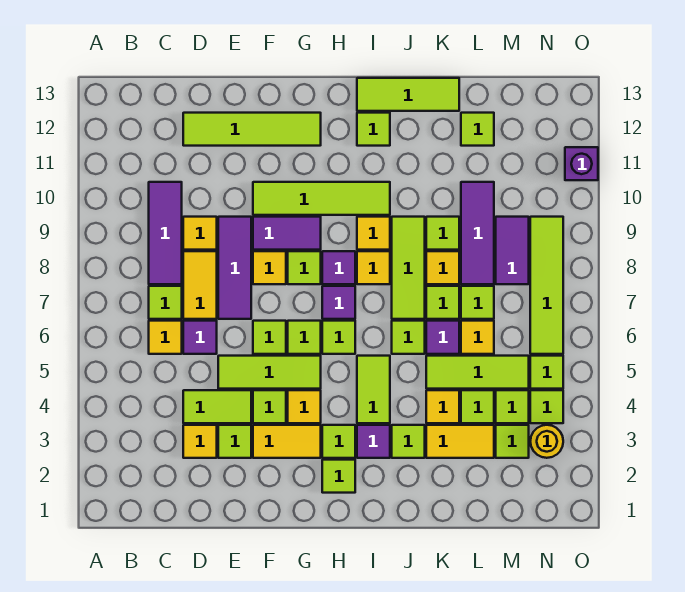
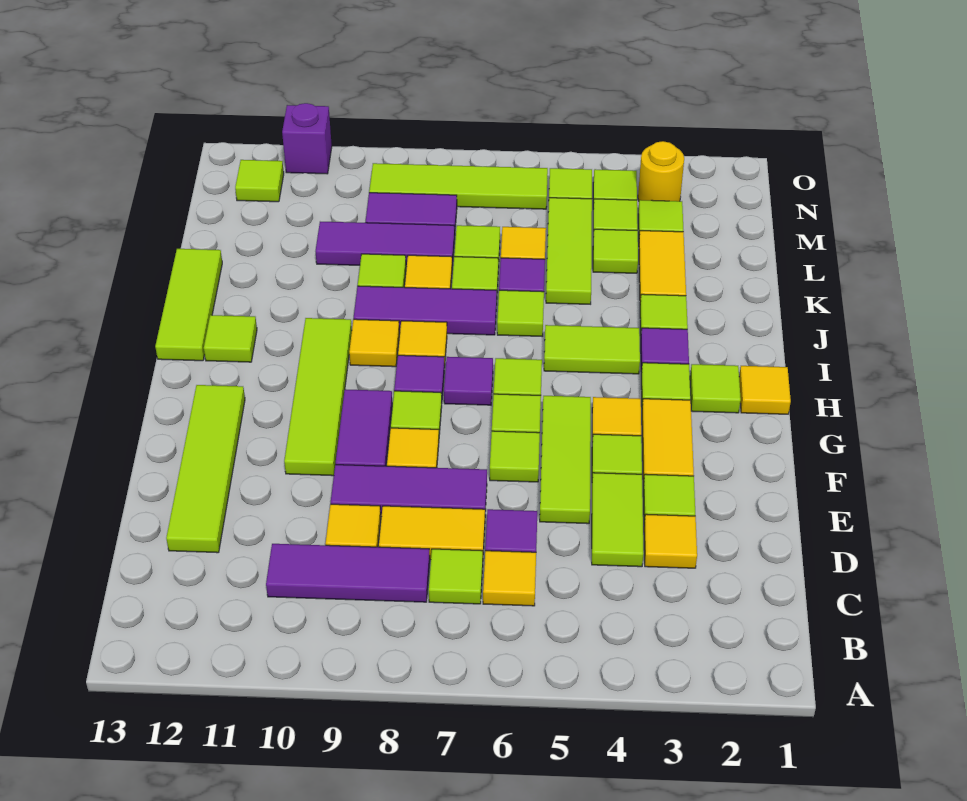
lime 1x3 tile [392,217,425,319] -> purple 1x3 tile [354,286,497,335]
yellow 1x1 tile [426,390,459,423] -> yellow 1x1 tile moved to [739,366,791,414]
lime 1x1 tile [461,113,494,146] -> lime 1x1 tile moved to [235,160,284,202]

